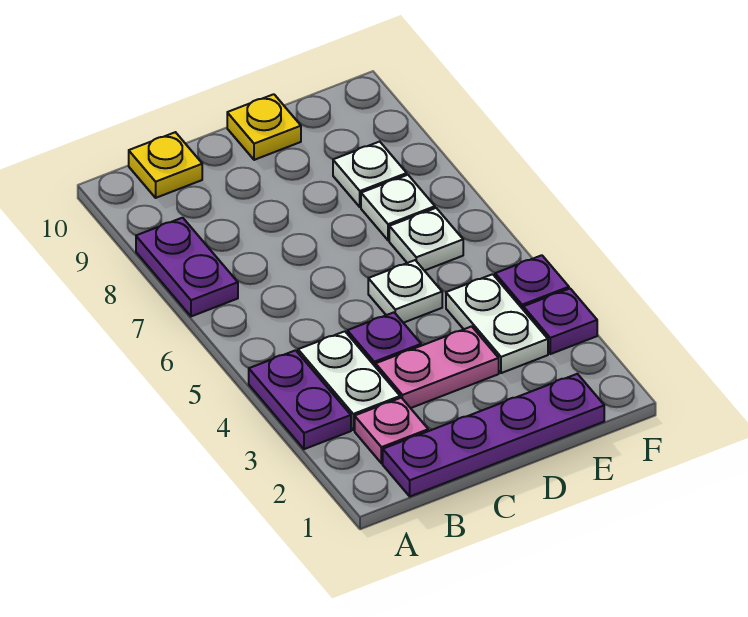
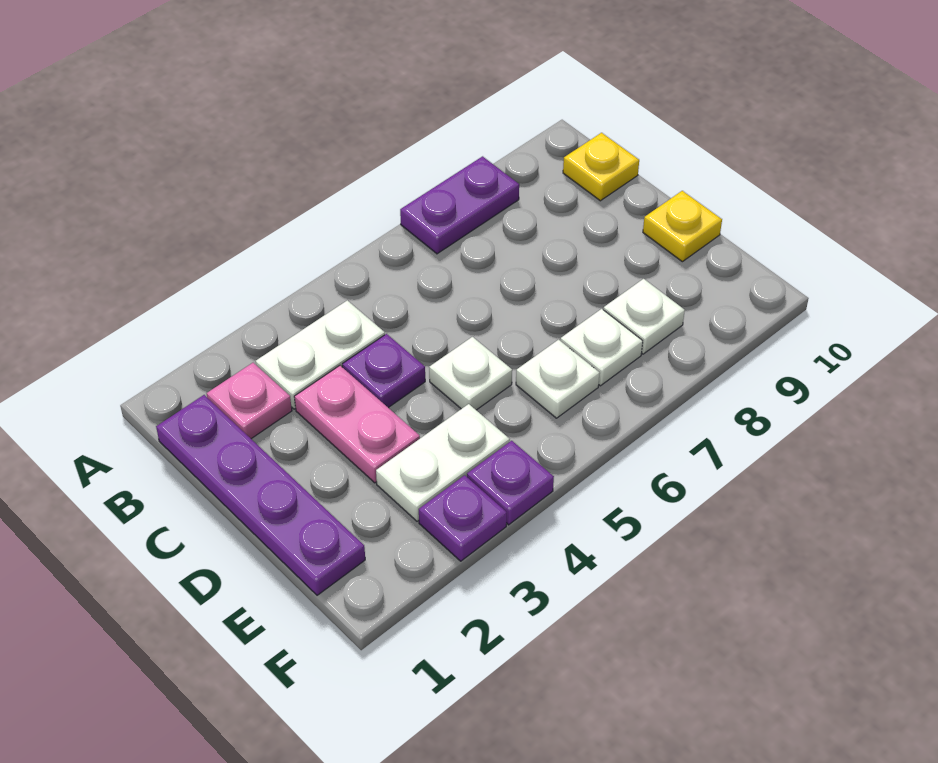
purple 1x2 plate [249,350,351,449] -> none

